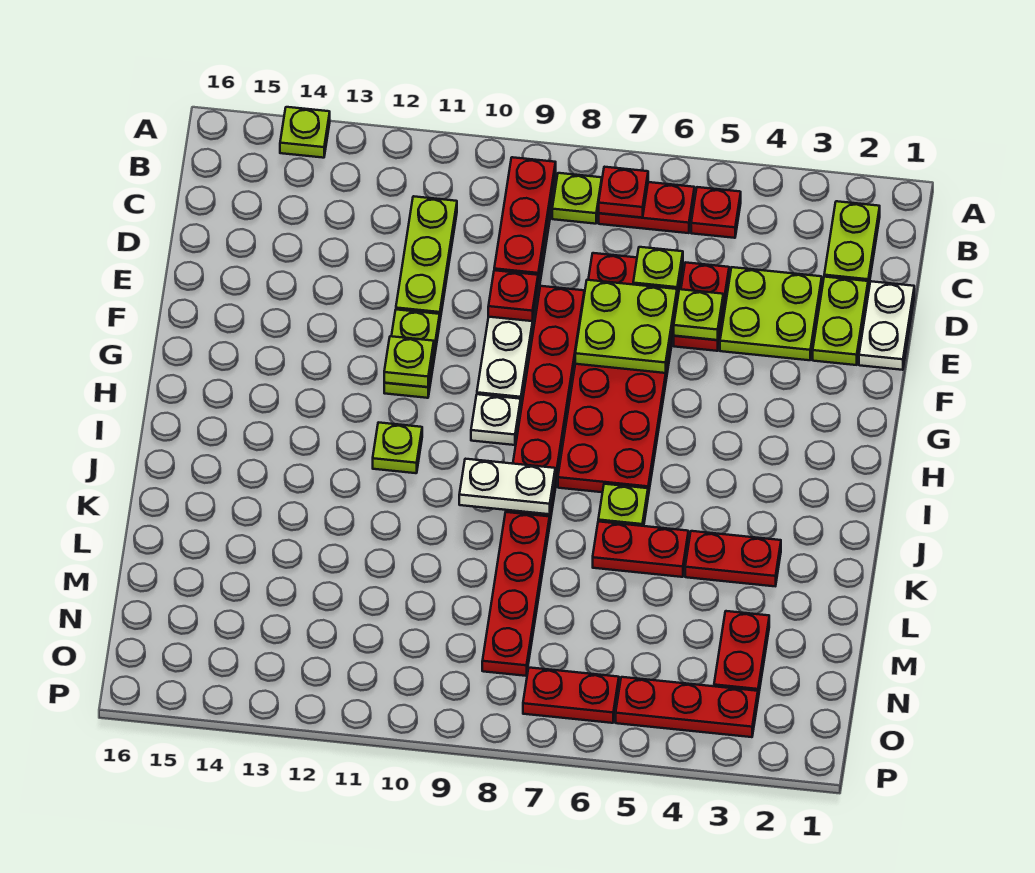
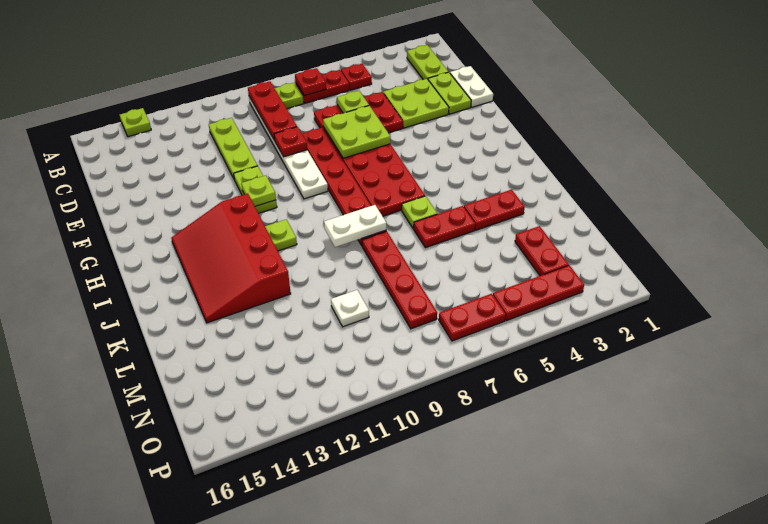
lime 1x1 plate [674,289,723,340] -> none
white 1x1 plate [471,394,521,445] -> white 1x1 plate moved to [331,290,369,327]
none -> red 3x4 slope [171,194,291,323]

